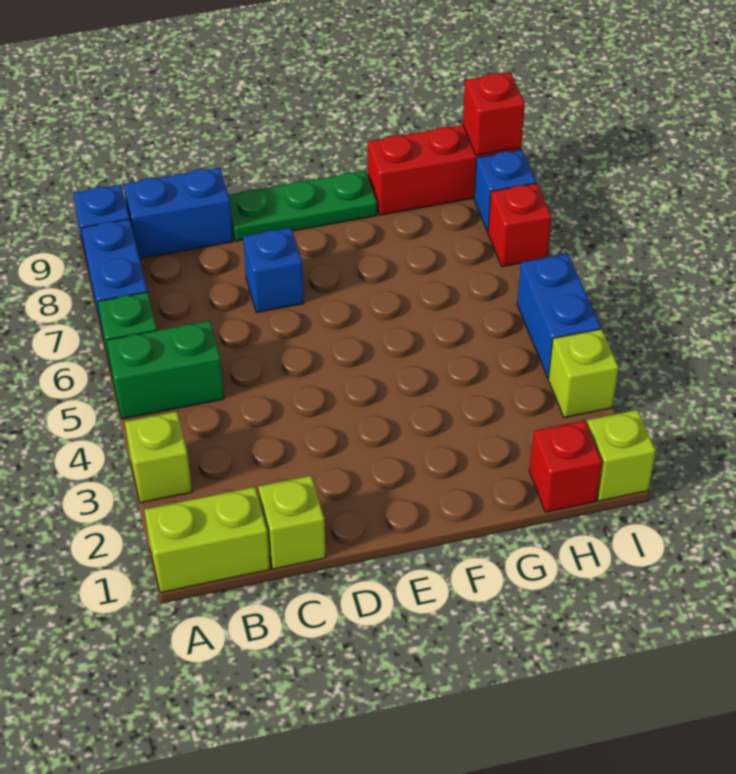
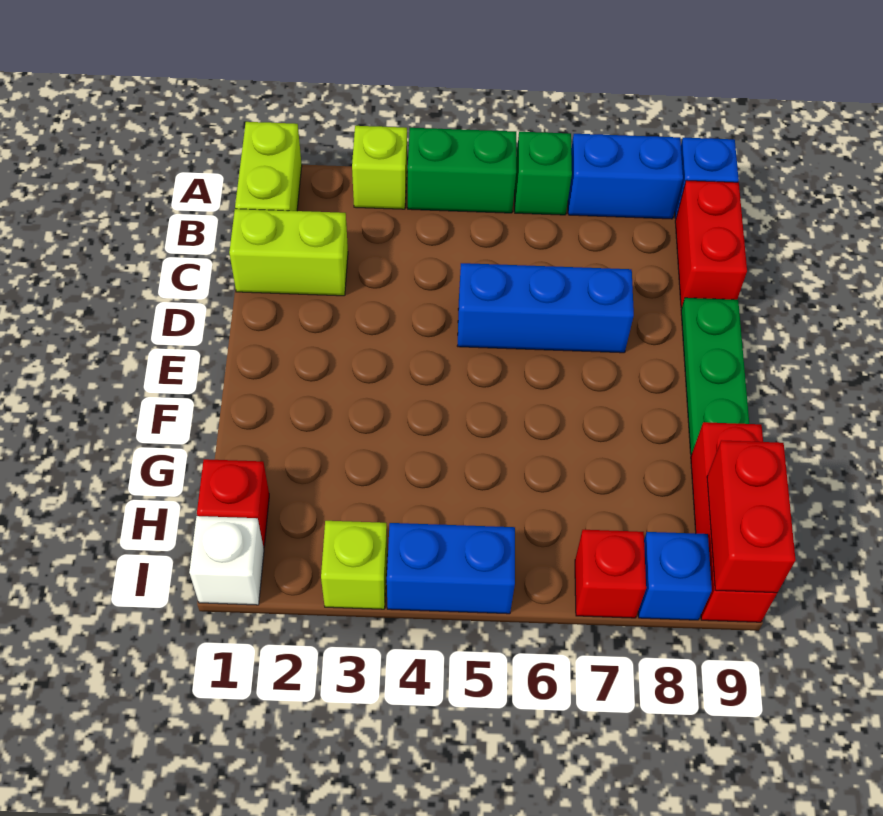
green 1x2 brick [106,321,224,419] -> green 1x2 brick turned to [408,128,516,213]
blue 1x2 brick [124,167,233,259] -> red 1x2 brick [675,180,747,308]
lime 1x1 brick [258,476,326,569] -> lime 1x2 brick [229,209,348,296]
blue 1x1 brick [243,228,304,313] -> blue 1x3 brick [458,263,634,353]
lime 1x1 brick [587,410,656,501] -> white 1x1 brick [189,516,264,605]
red 1x1 brick [463,72,525,155] -> red 1x2 brick [707,440,796,593]

